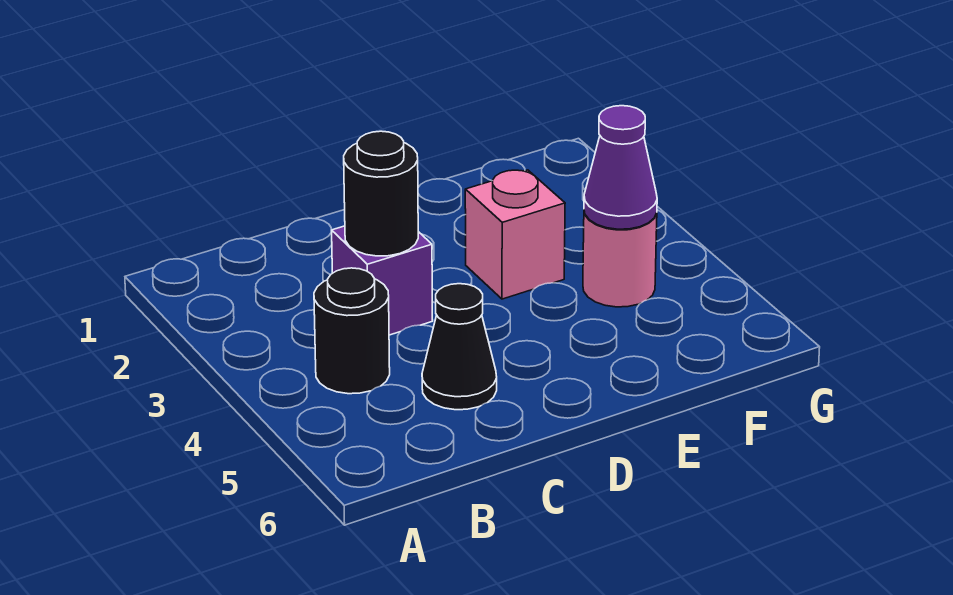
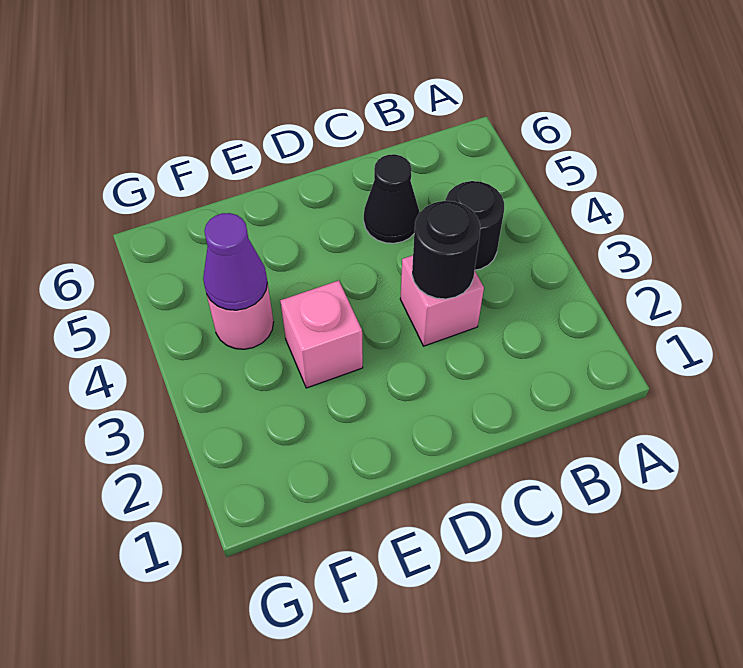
purple 1x1 brick [332,226,433,335] -> pink 1x1 brick [400,255,484,346]

